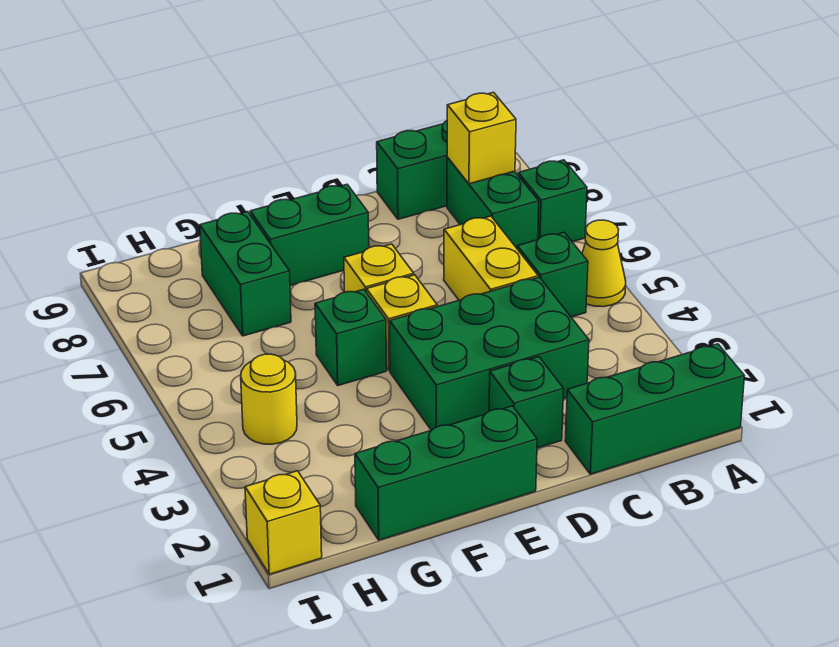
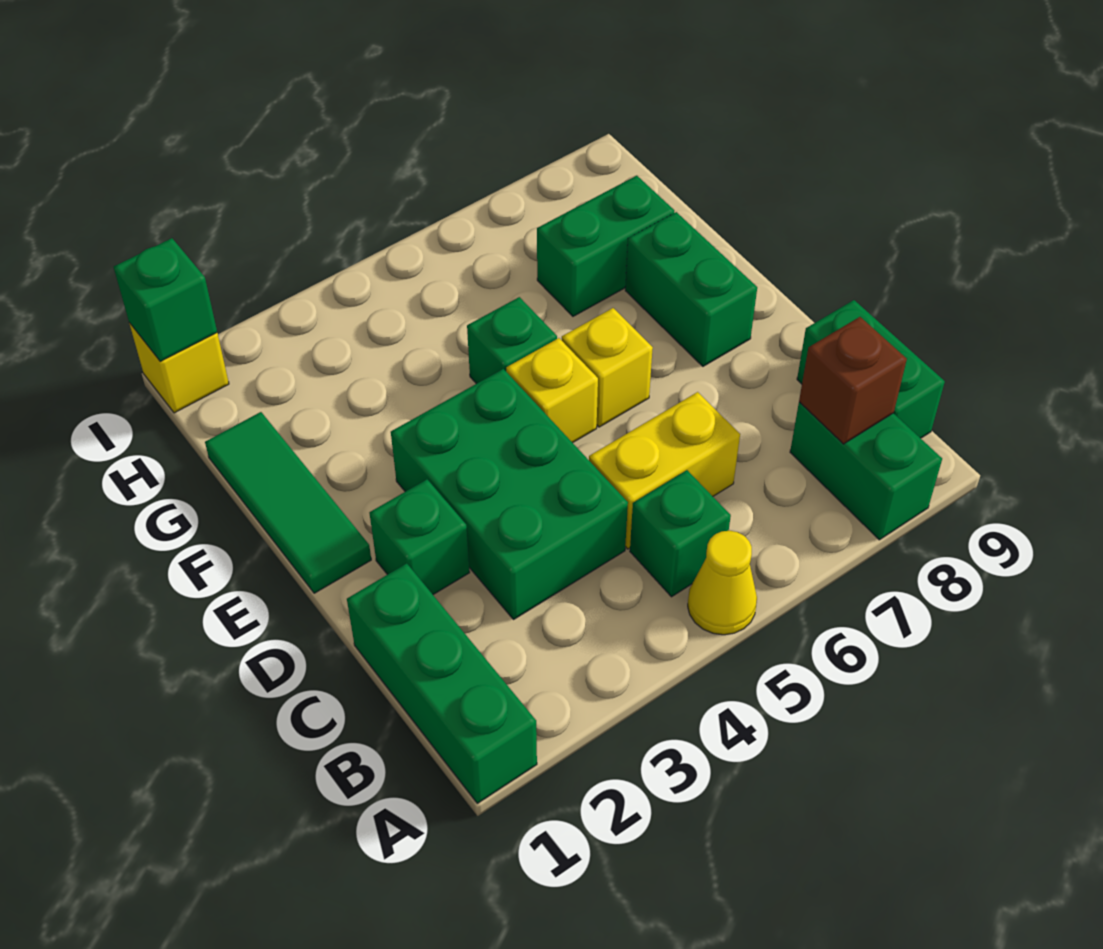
green 1x1 brick [518,160,587,242] -> green 1x1 brick moved to [114,238,217,362]
green 1x2 brick [447,157,539,248] -> green 1x2 brick turned to [790,402,942,540]
yellow 1x1 brick [447,92,516,184] -> brown 1x1 brick [799,317,907,444]
green 1x3 brick [355,406,537,540] -> green 1x3 tile [205,412,371,593]
yellow 1x1 round brick [241,354,297,444] -> none

